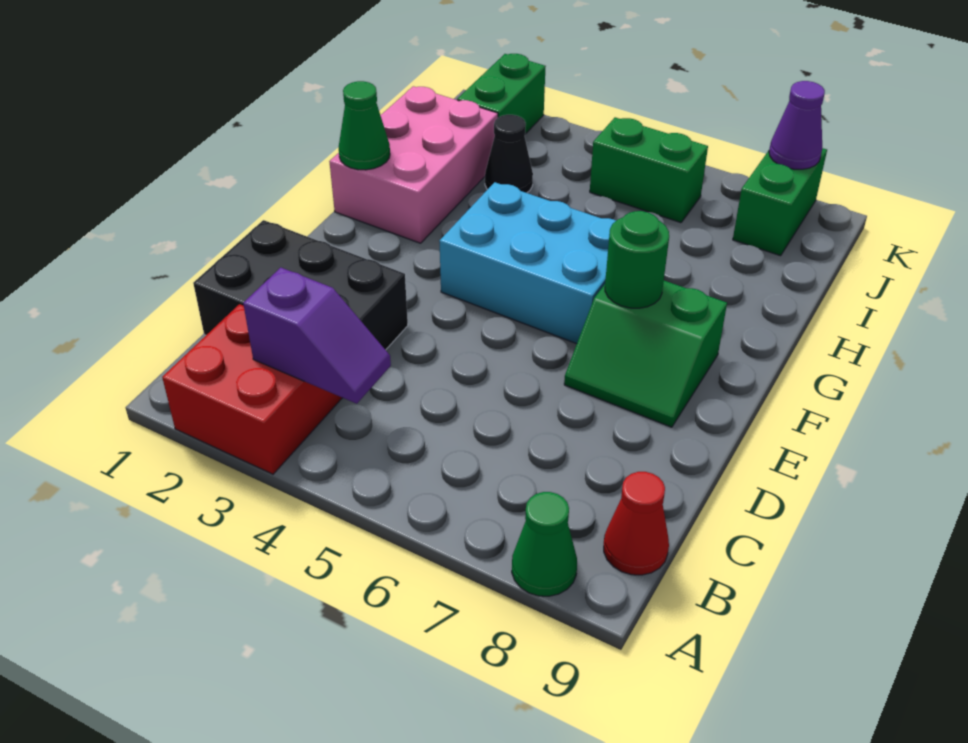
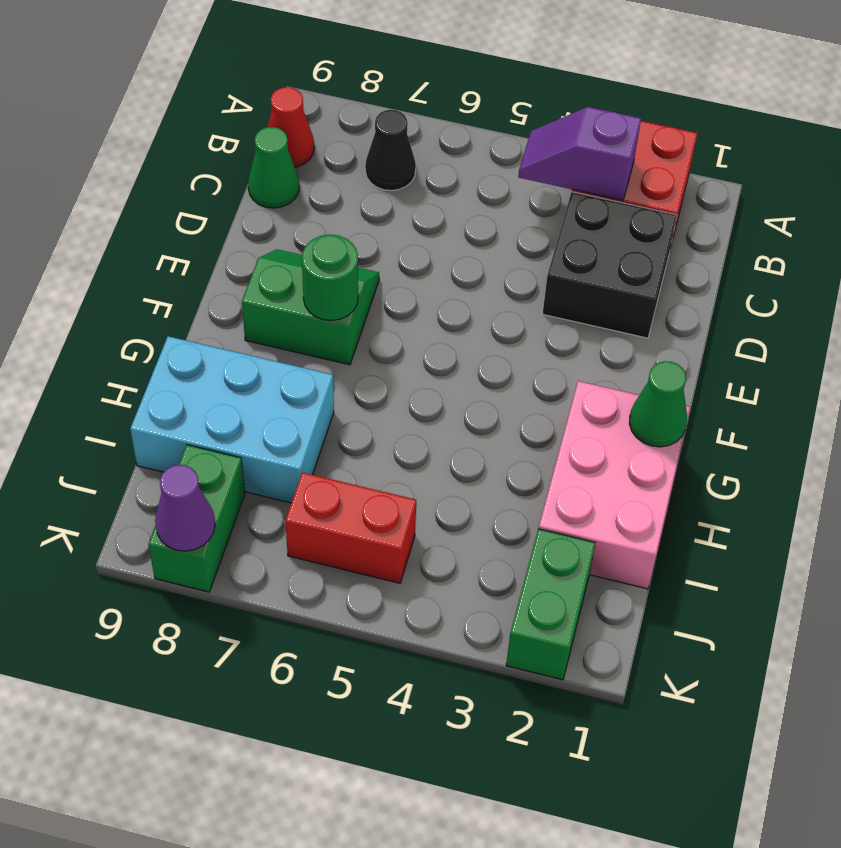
green 1x1 cone [512,492,577,596] -> green 1x1 cone moved to [248,127,299,208]
black 2x3 brick [193,220,408,350] -> black 2x2 brick [543,192,677,338]
cyan 2x3 brick [439,182,616,344] -> cyan 2x3 brick moved to [130,336,334,503]
black 1x1 cone [485,115,533,193] -> black 1x1 cone moved to [365,110,416,191]
green 1x2 brick [590,117,708,223] -> red 1x2 brick [285,472,416,583]

